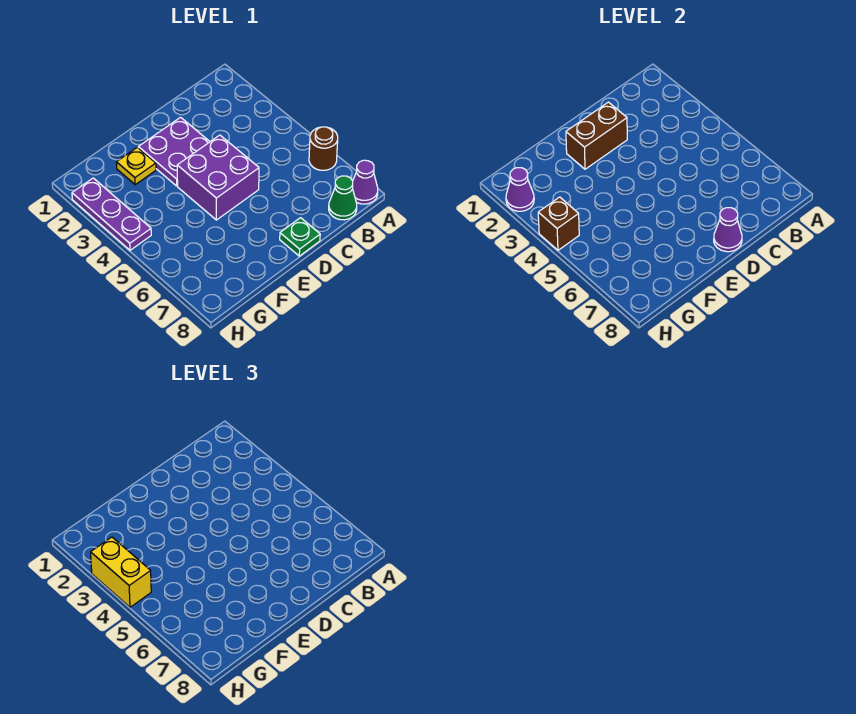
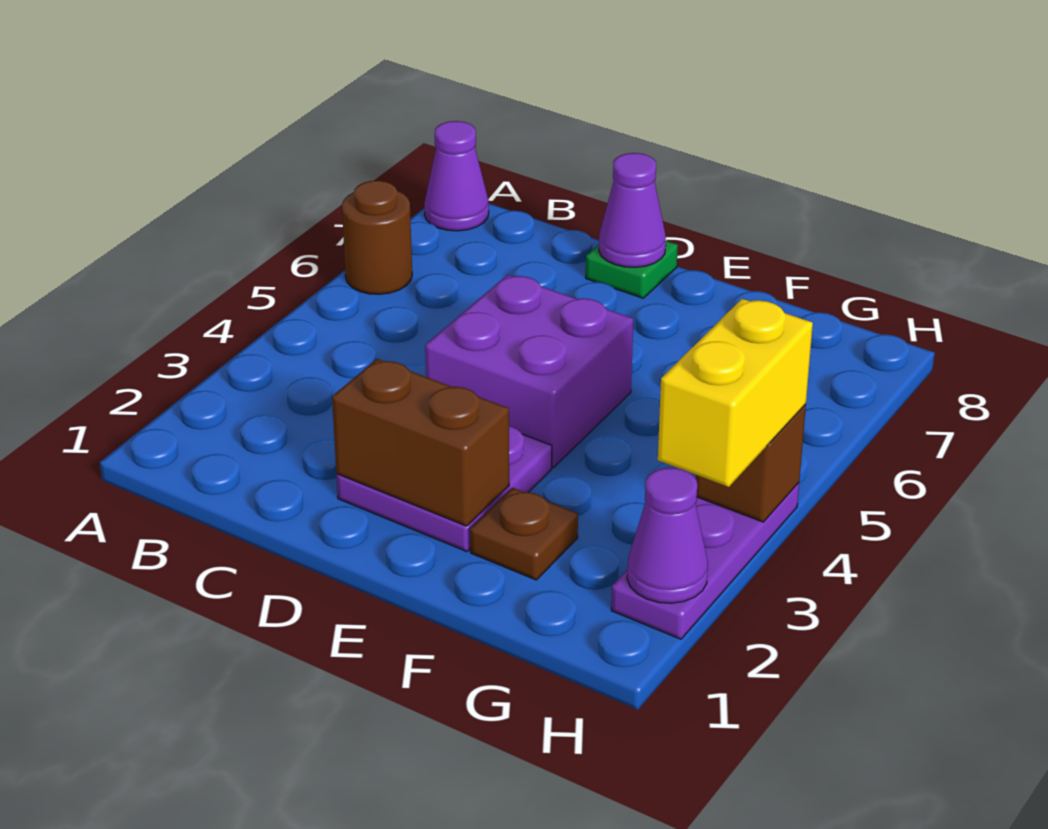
green 1x1 cone [329,176,357,220] -> none
yellow 1x1 plate [116,147,156,185] -> brown 1x1 plate [470,488,578,580]

